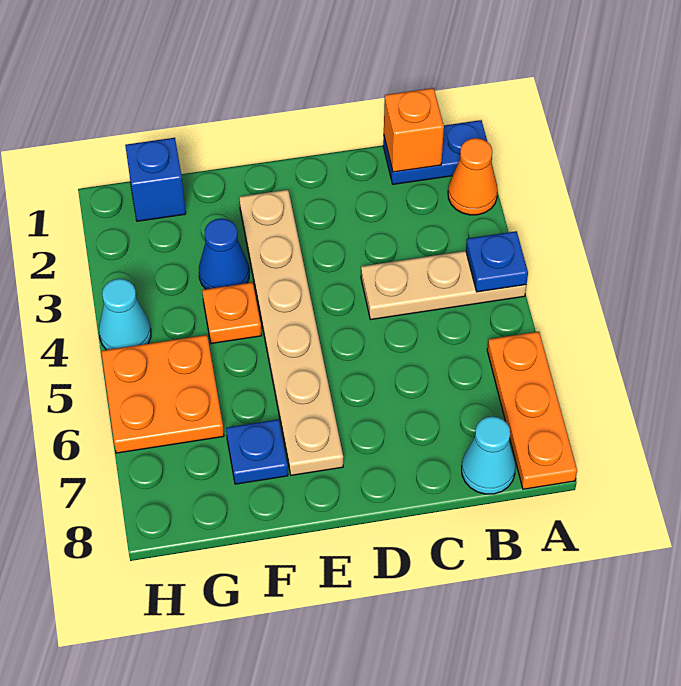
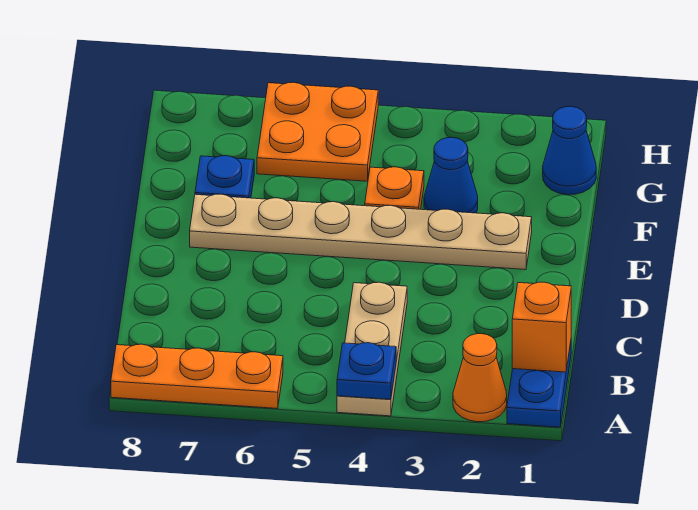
cyan 1x1 cone [462,416,516,494] -> none
blue 1x1 brick [125,138,186,221] -> blue 1x1 cone [543,106,596,195]
cyan 1x1 cone [99,279,151,350] -> none

